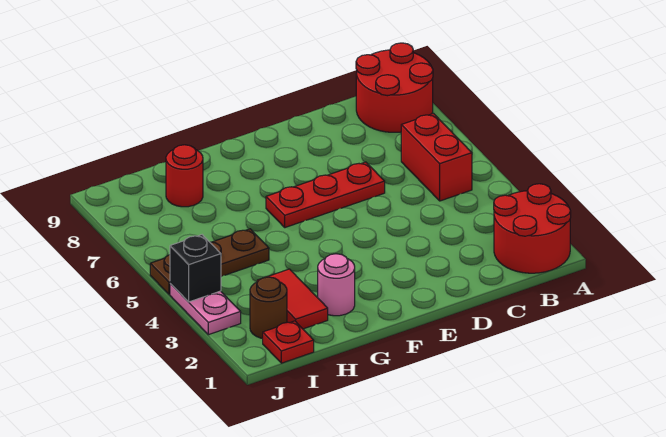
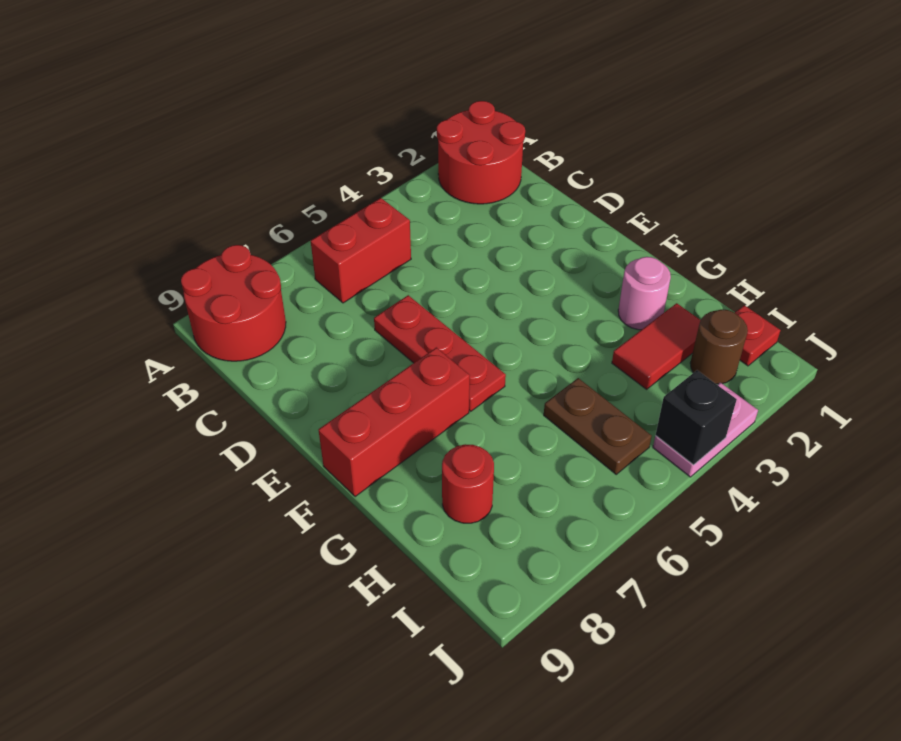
none -> red 1x3 brick [319,348,470,497]
brown 1x3 plate [150,229,269,294] -> brown 1x2 plate [544,378,652,474]

